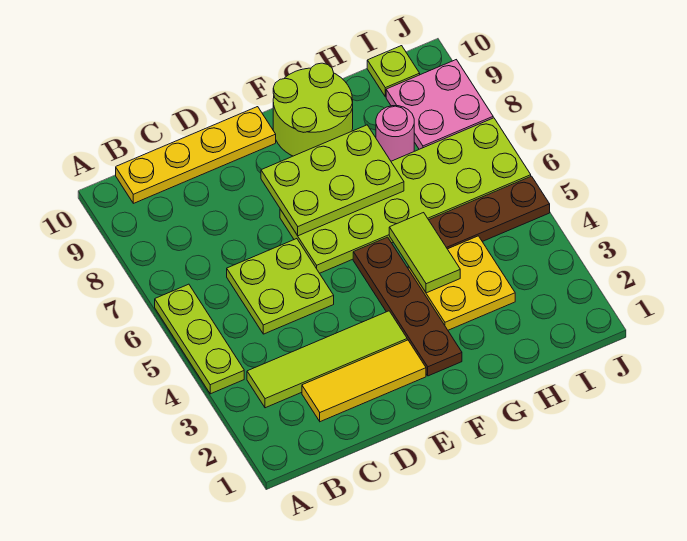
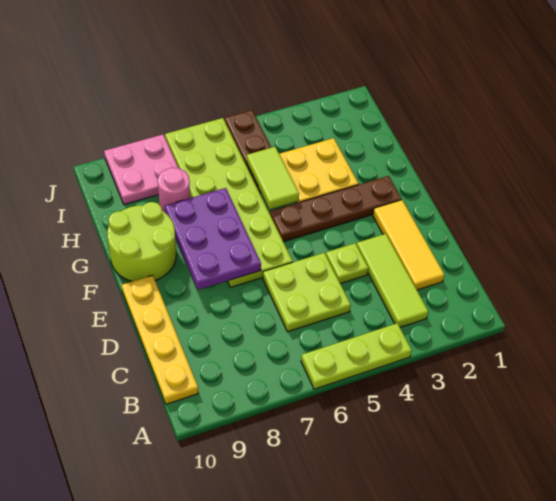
lime 1x4 tile [247,311,407,408] -> lime 1x3 tile [357,234,428,327]
lime 2x3 plate [261,125,404,236] -> purple 2x3 plate [165,188,261,290]
lime 1x2 tile [389,213,460,293] -> lime 1x2 tile turned to [247,147,299,209]
lime 1x1 plate [367,46,420,97] -> lime 1x1 plate moved to [326,243,368,284]

